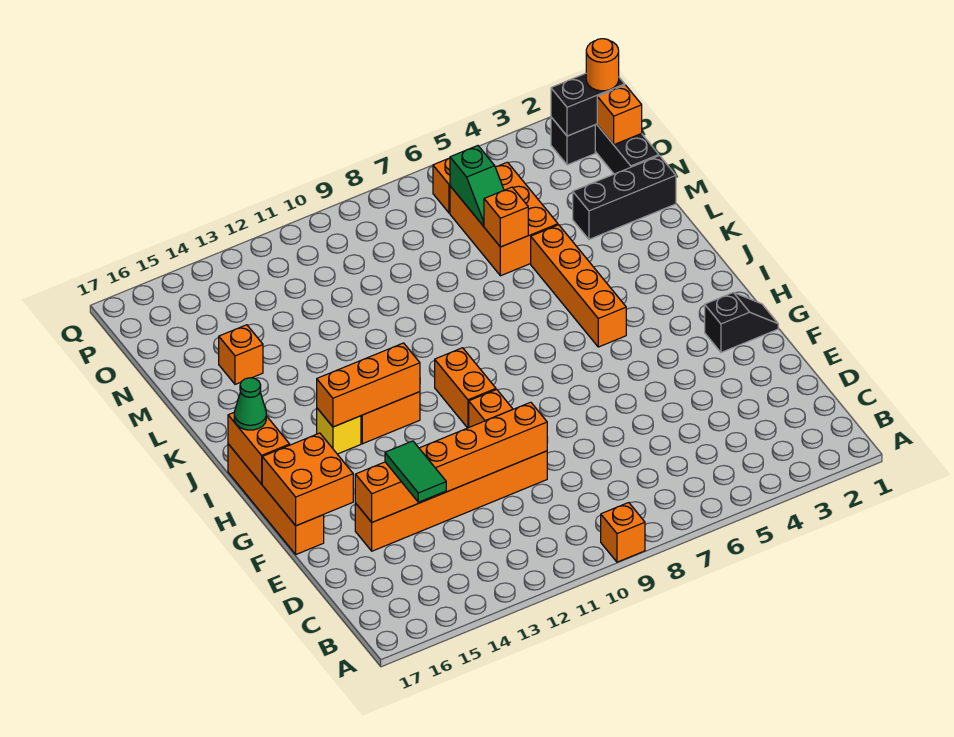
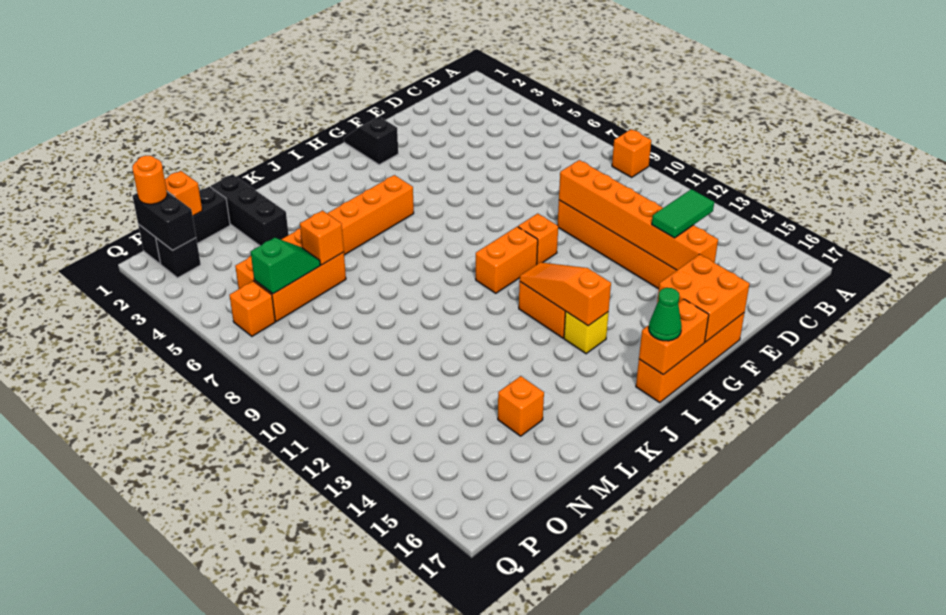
orange 1x3 brick [317,343,420,427] -> orange 1x3 slope [520,262,611,326]

